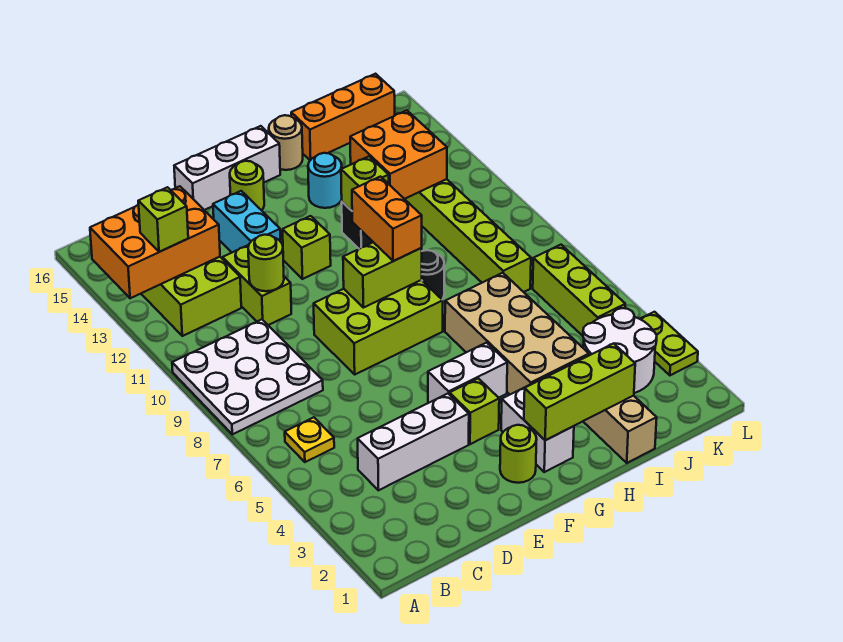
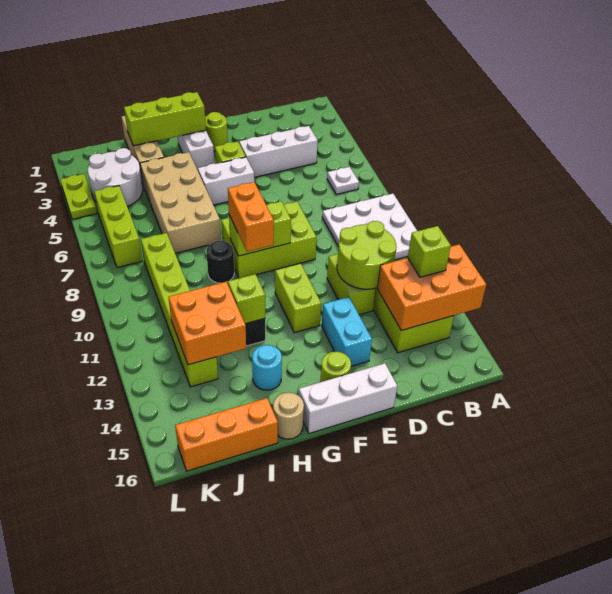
yellow 1x1 plate [285,417,334,462] -> white 1x1 plate [327,167,359,194]
lime 1x1 round brick [248,235,284,291] -> lime 2x2 round brick [337,221,396,289]
lime 1x1 brick [283,216,331,279] -> lime 1x2 brick [275,263,321,333]

